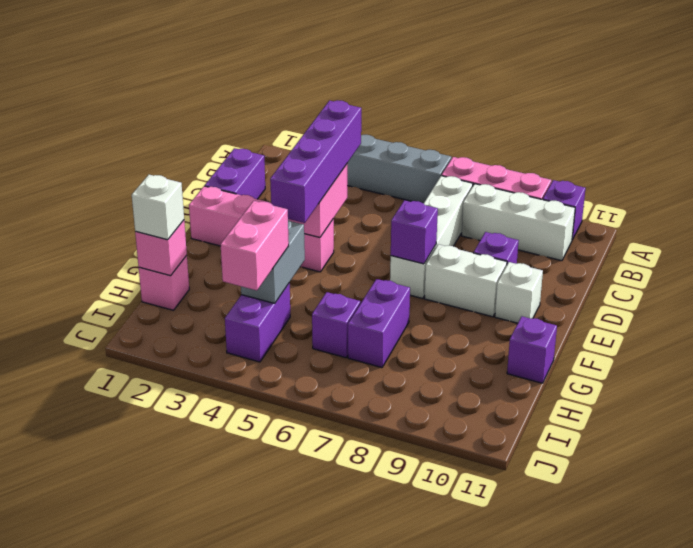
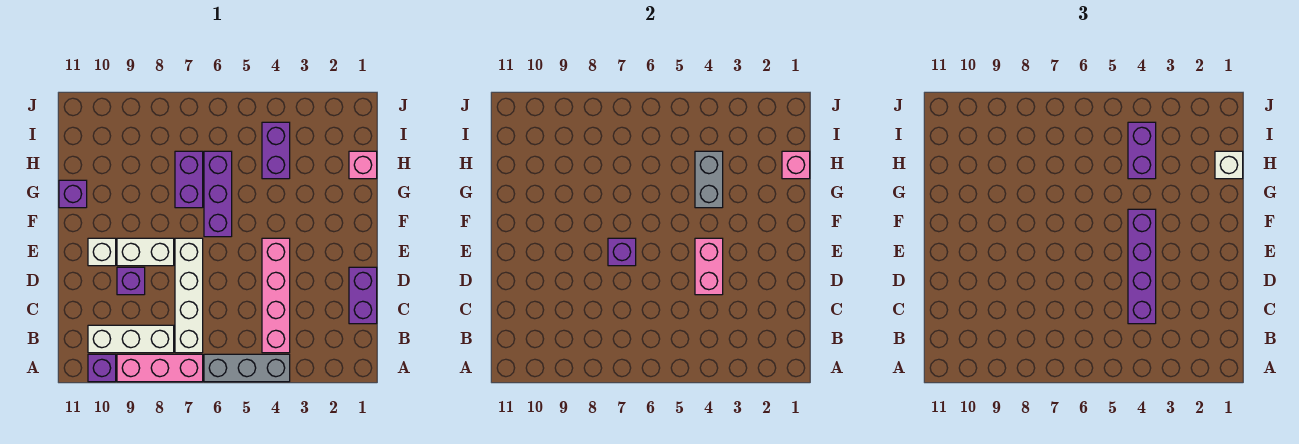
pink 1x4 brick [189,186,334,272] -> pink 1x4 brick turned to [262,238,290,353]
pink 1x2 brick [221,201,289,290] -> purple 1x2 brick [1128,122,1156,179]
purple 1x1 brick [312,292,360,358] -> purple 1x3 brick [204,151,232,237]

